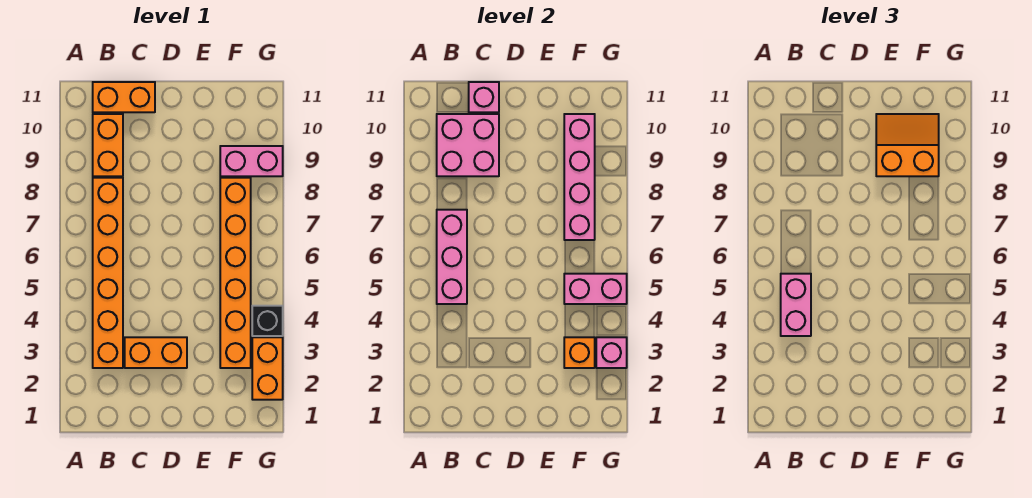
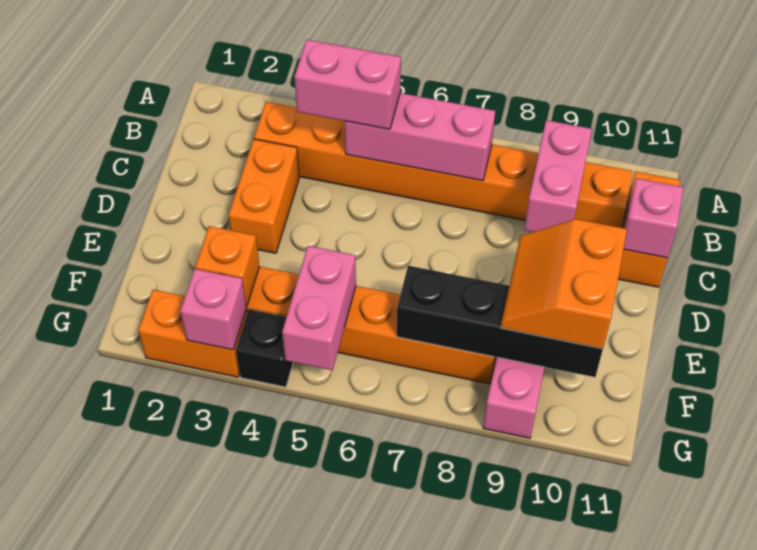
pink 2x2 brick [437,114,499,176] -> pink 1x2 brick [524,120,592,232]
orange 2x2 slope [876,114,939,176] -> orange 2x2 slope turned to [501,219,627,349]
pink 1x4 brick [564,114,595,240] -> black 1x4 brick [397,266,603,377]

